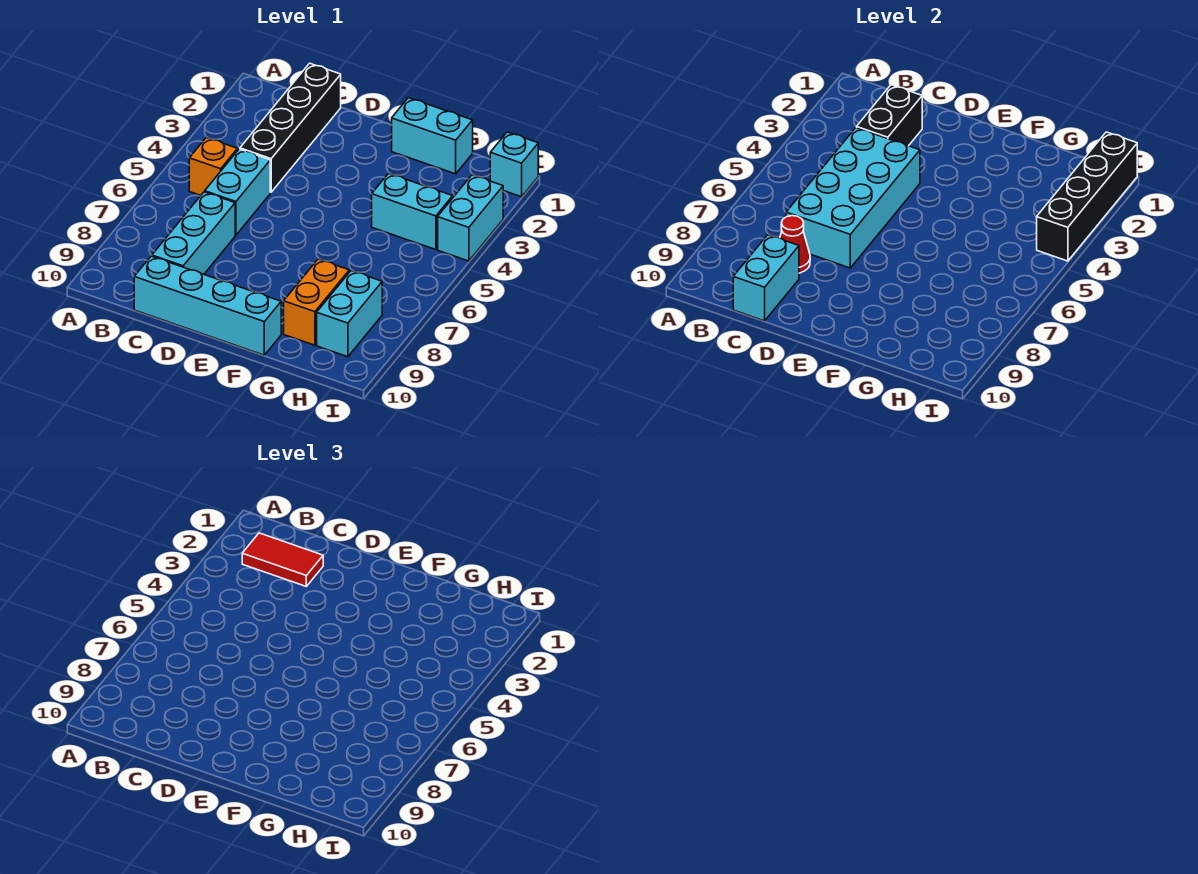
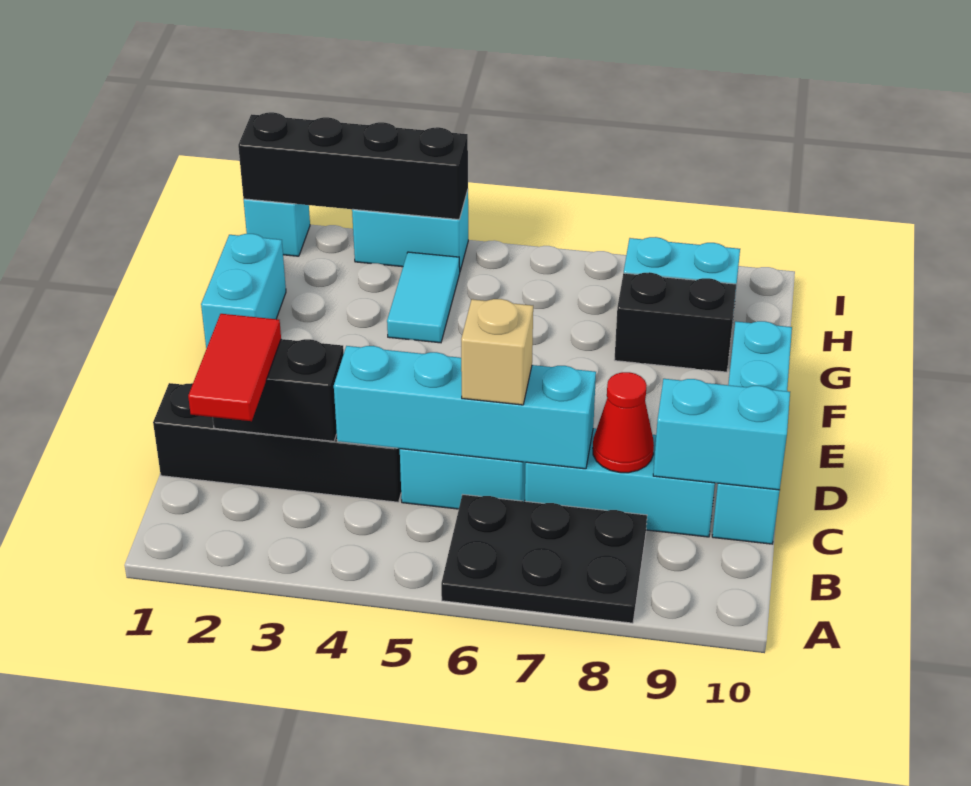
none -> black 2x3 plate [441,494,647,623]
orange 1x1 brick [189,138,237,195] -> none
cyan 2x4 brick [786,128,920,268] -> cyan 1x4 brick [334,346,596,469]
none -> tan 1x1 brick [461,299,533,405]
cyan 1x2 brick [372,173,453,250] -> cyan 1x2 tile [387,252,460,343]
orange 1x2 brick [284,259,349,345] -> black 1x2 brick [614,272,736,372]

